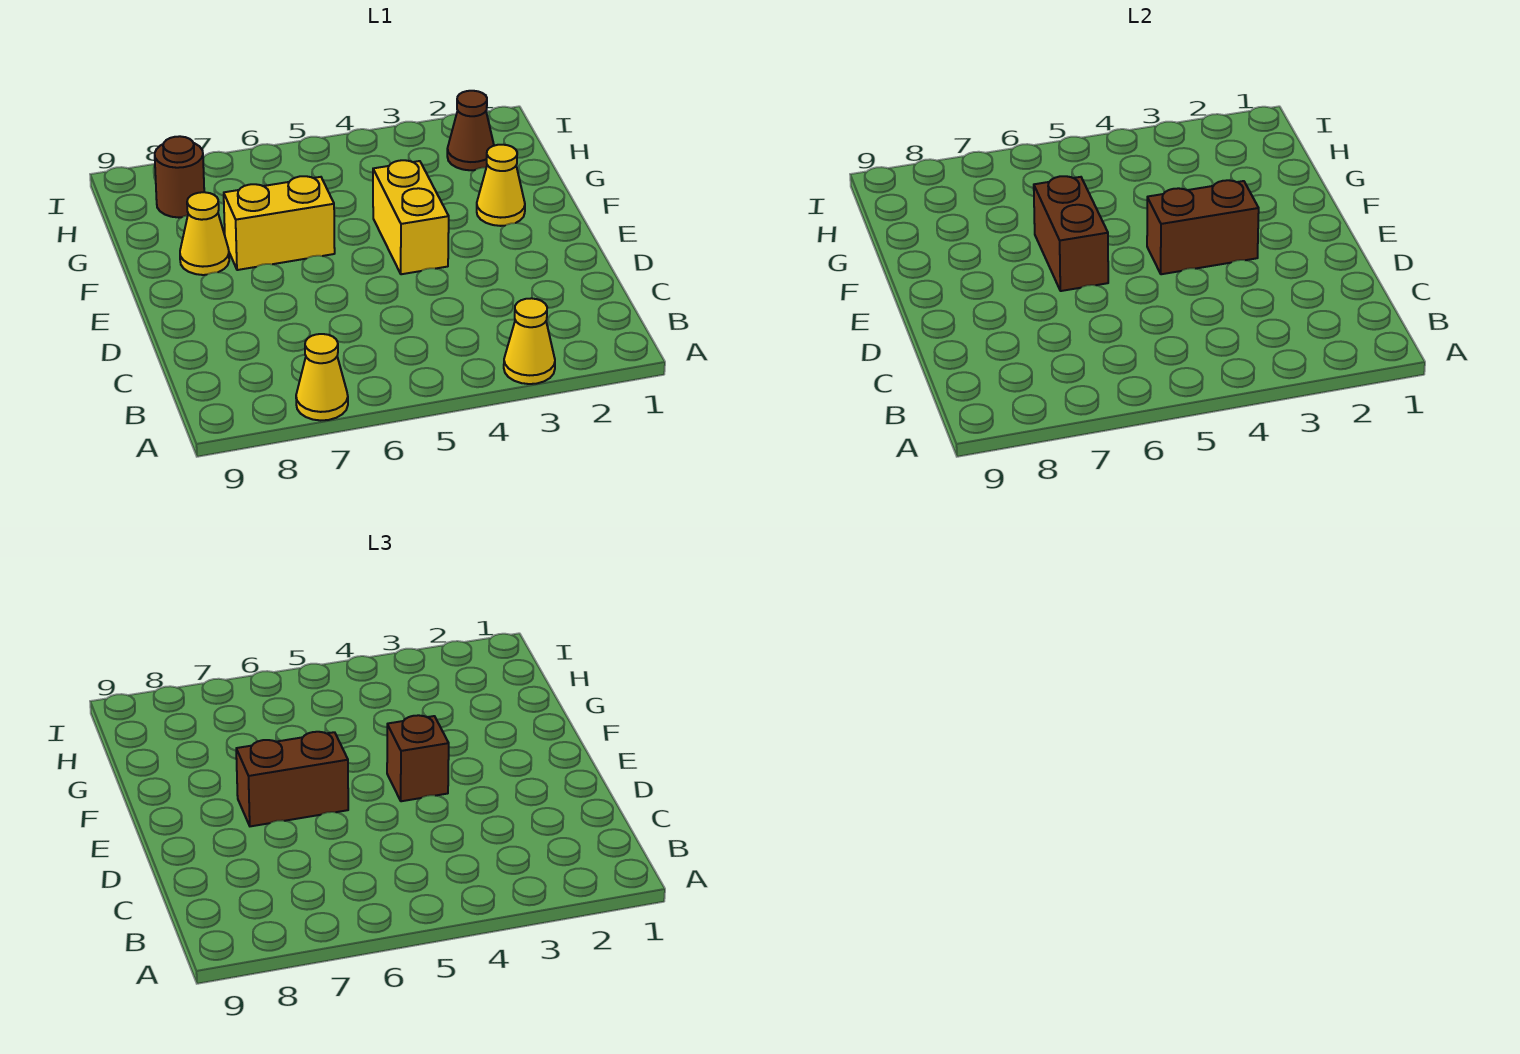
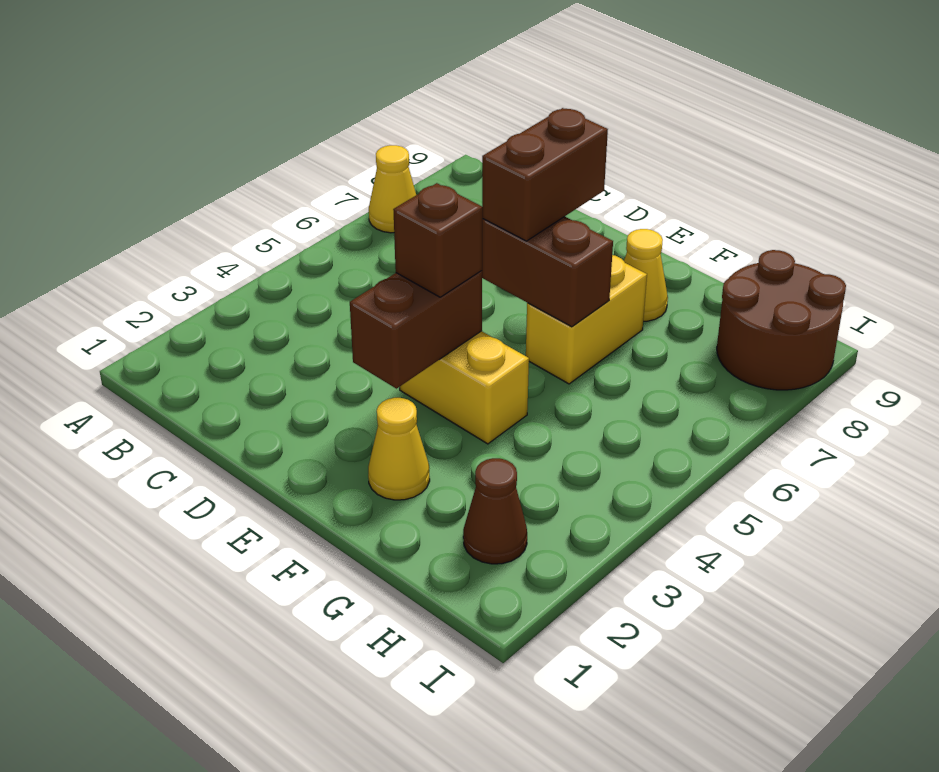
yellow 1x1 cone [504,298,555,384] -> none
brown 1x1 round brick [155,136,204,218] -> brown 2x2 round brick [717,250,846,390]

